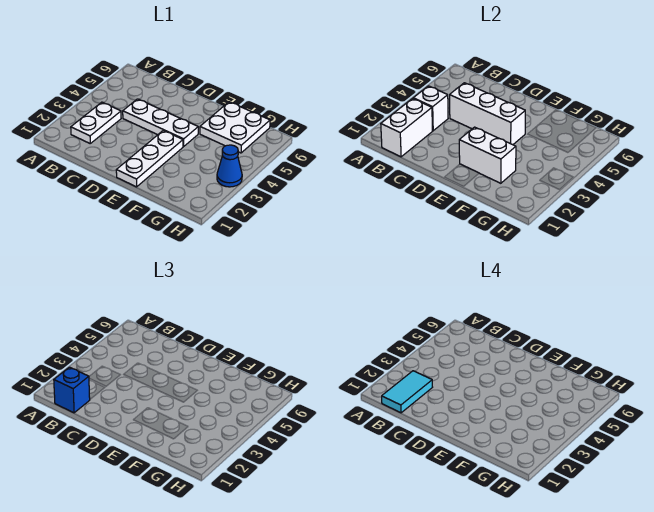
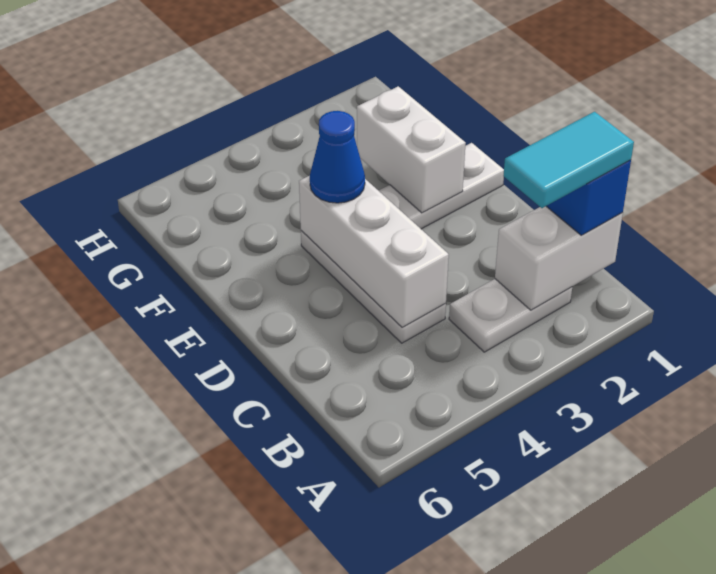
white 1x1 brick [413,86,448,131] -> none
white 2x2 plate [200,102,270,153] -> none
blue 1x1 cone [217,145,242,187] -> blue 1x1 cone moved to [310,111,365,203]

